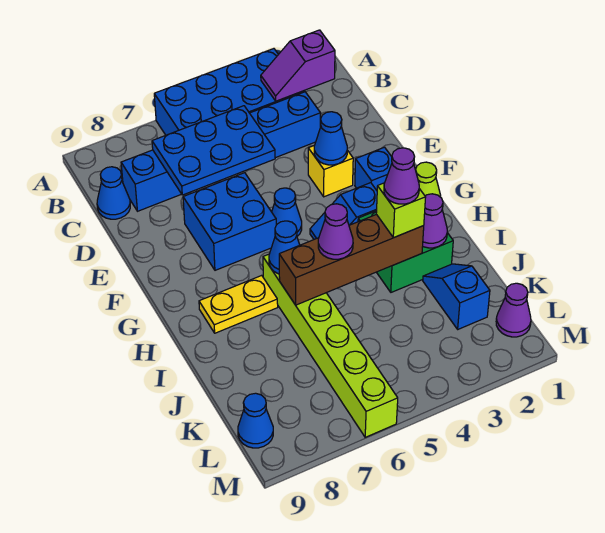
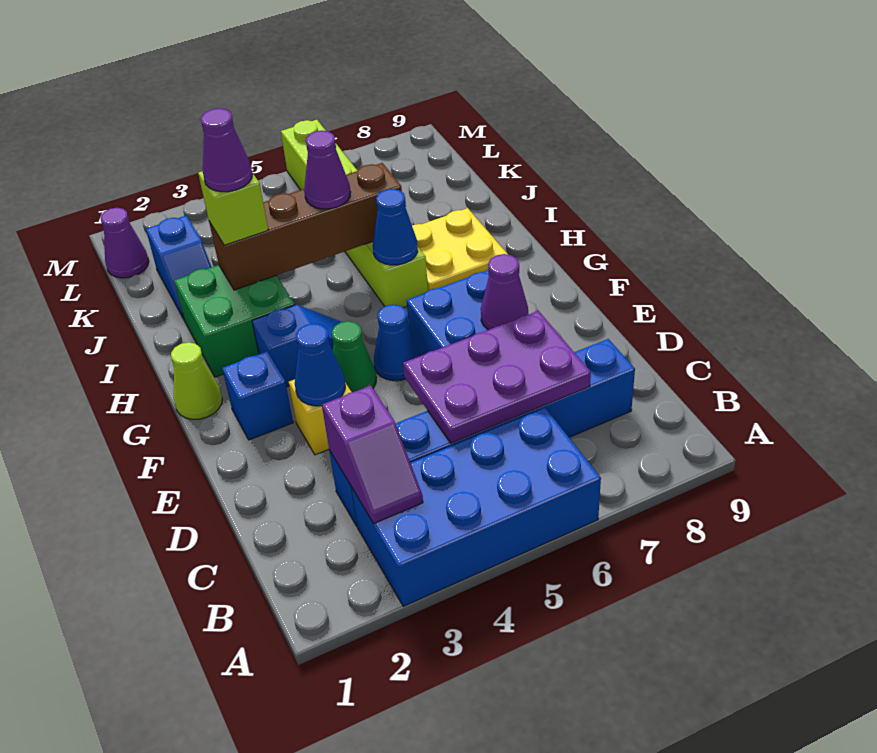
purple 1x2 slope [261,30,335,101] -> purple 1x2 slope turned to [322,386,423,523]
blue 2x3 plate [152,106,275,195] -> purple 2x3 plate [403,311,591,443]
blue 1x1 cone [97,167,130,219] -> none
none -> green 1x1 cone [332,321,376,392]
yellow 1x2 plate [199,275,278,333] -> yellow 2x2 plate [412,208,508,291]
purple 1x1 cone [423,194,447,248] -> purple 1x1 cone moved to [481,254,528,330]
blue 1x1 cone [238,393,273,448] -> none

